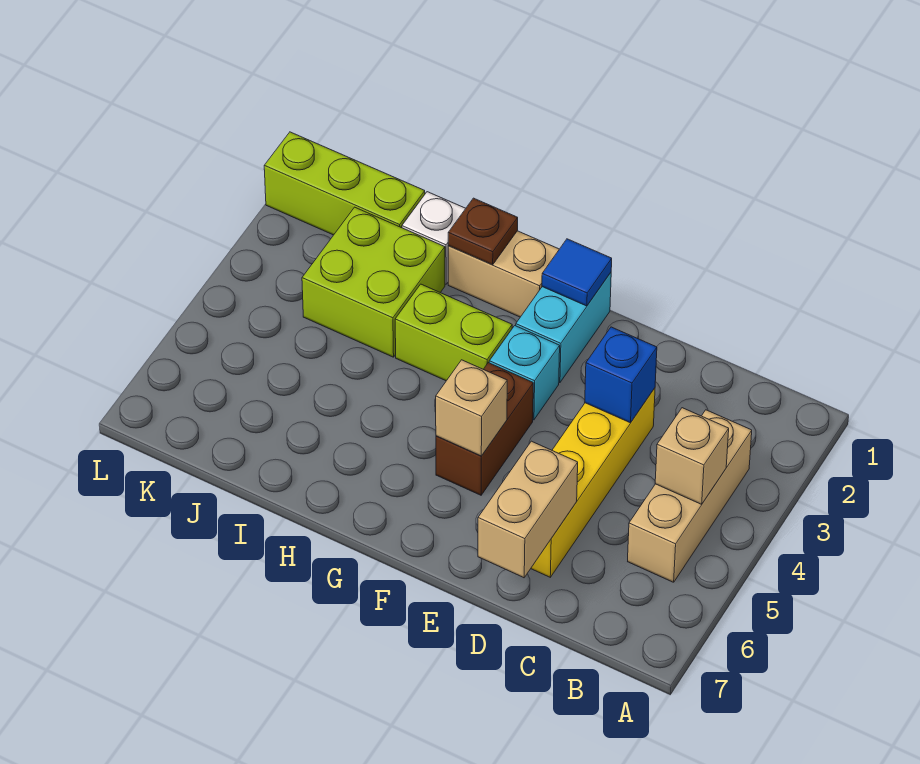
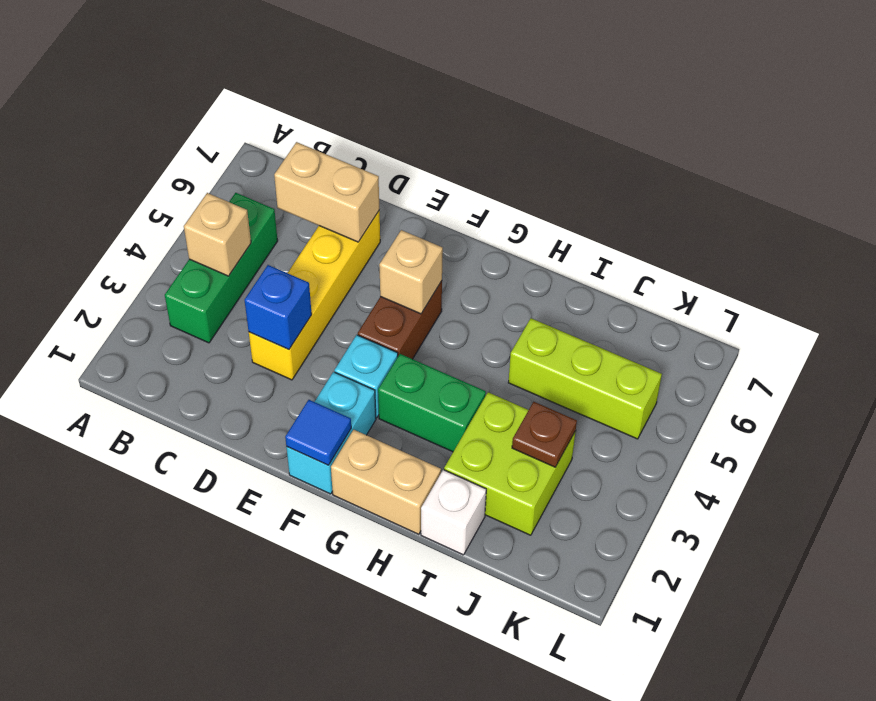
tan 1x3 brick [628,410,752,582] -> green 1x3 brick [165,193,278,343]
tan 1x2 brick [478,441,578,578] -> tan 1x2 brick turned to [274,142,379,242]
lime 1x2 brick [395,284,512,381] -> green 1x2 brick [378,354,486,452]
brown 1x1 plate [448,198,518,265] -> brown 1x1 plate moved to [512,402,577,467]
lime 1x3 brick [264,132,425,235] -> lime 1x3 brick moved to [508,318,662,439]

